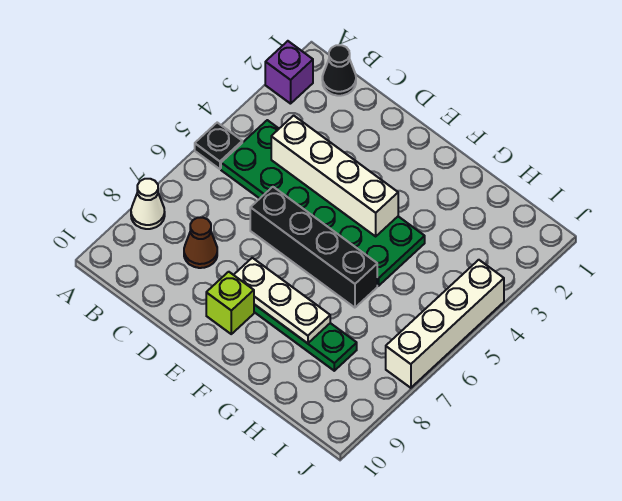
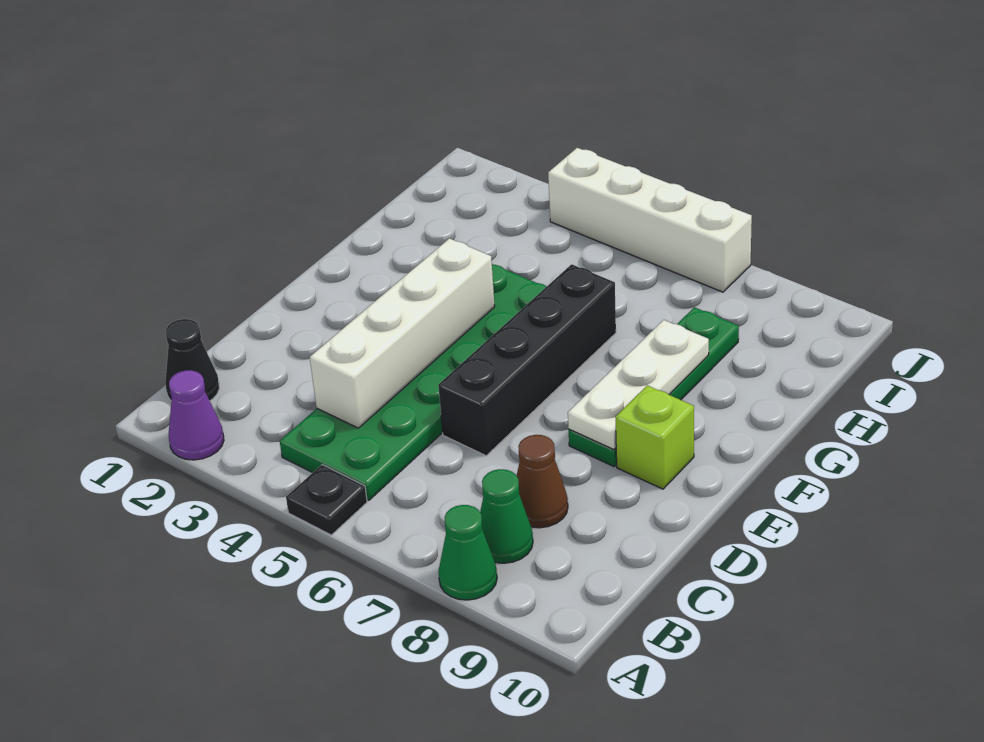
purple 1x1 brick [265,41,313,104] -> purple 1x1 cone [169,370,224,460]
white 1x1 cone [131,179,165,229] -> green 1x1 cone [438,505,497,600]
none -> green 1x1 cone [480,469,533,563]

